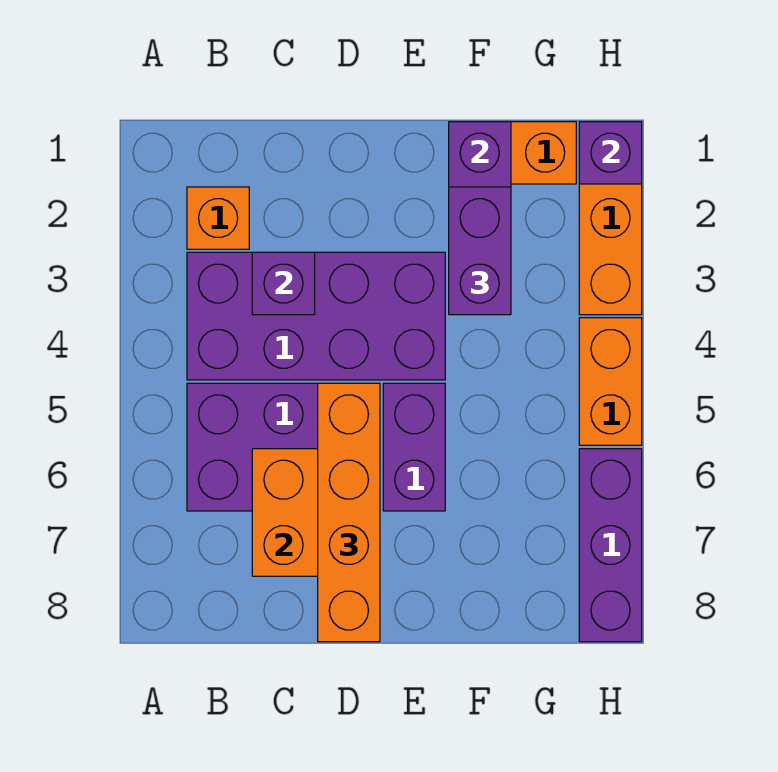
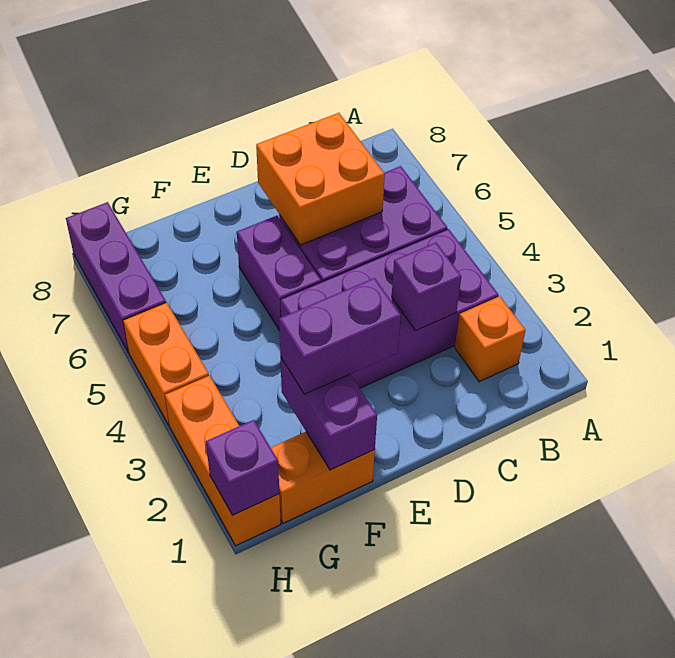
orange 1x4 brick [318,383,380,642] -> none
purple 1x2 brick [449,187,511,315] -> purple 1x2 brick turned to [279,278,401,394]

